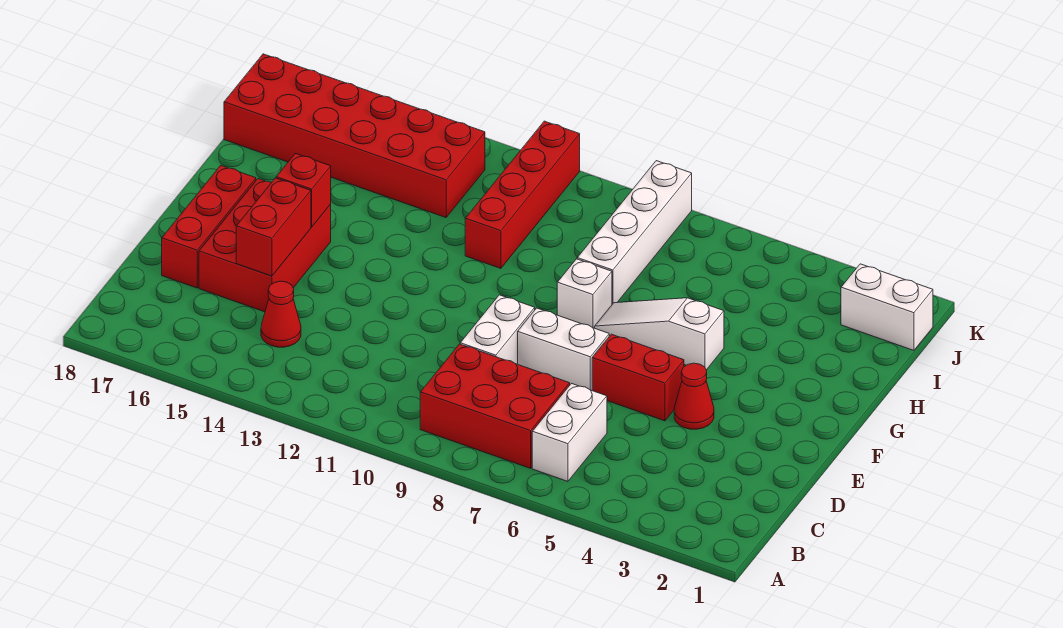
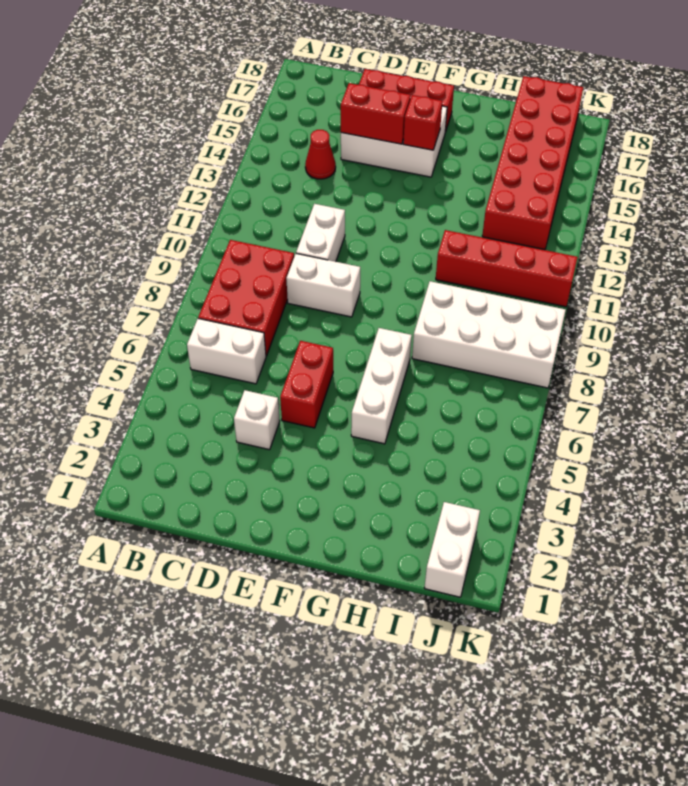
red 2x3 brick [199,179,331,312] -> white 2x3 brick [341,106,447,177]
red 1x1 cone [674,363,714,429] -> none
white 1x2 brick [518,308,609,390] -> white 1x2 brick moved to [296,204,345,262]
white 1x3 slope [595,298,724,370] -> white 1x3 brick [351,328,412,444]
white 1x1 brick [557,259,612,328] -> white 1x1 brick moved to [234,390,280,450]
white 1x4 brick [577,161,692,304] -> white 2x4 brick [412,281,566,388]

